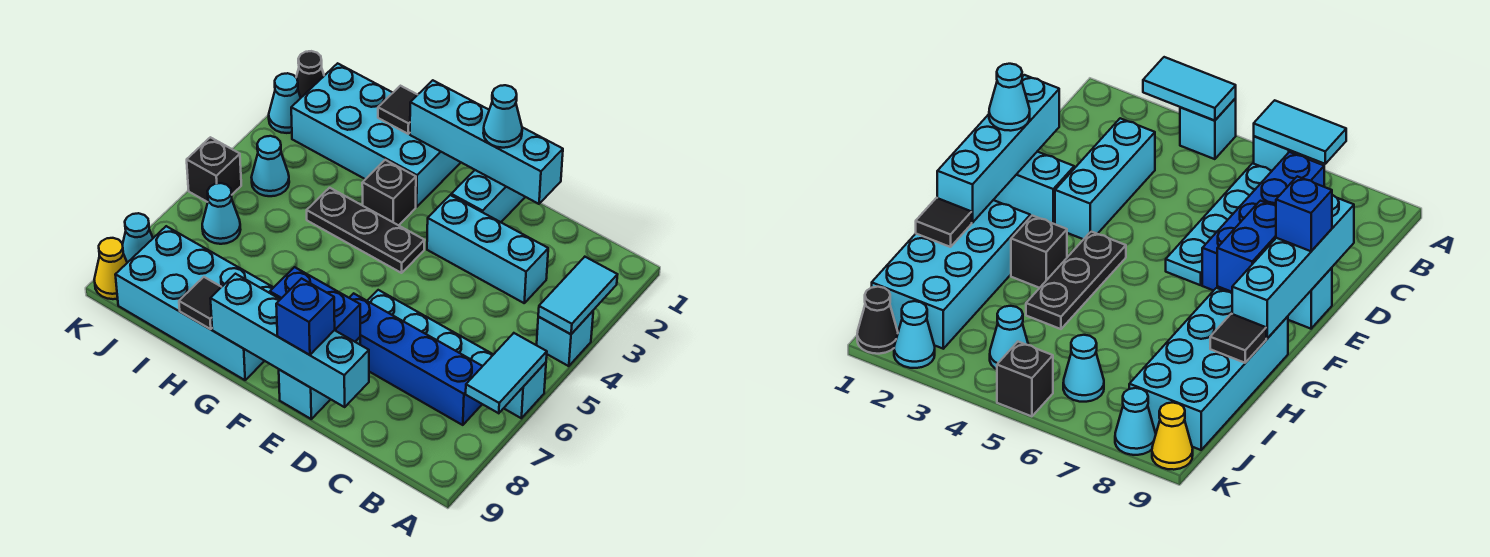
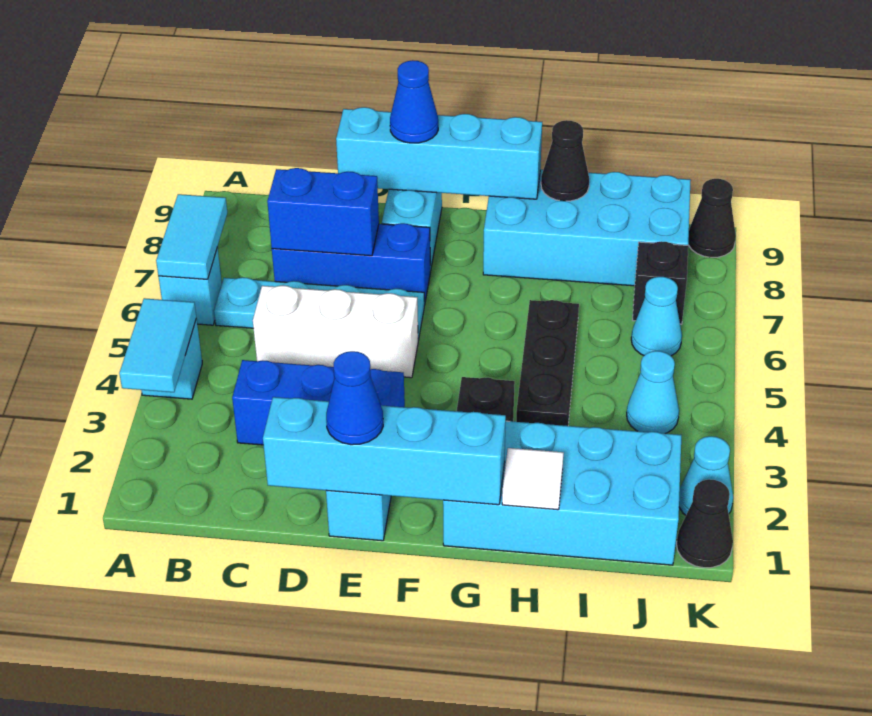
blue 1x4 brick [349,293,482,425] -> blue 1x3 brick [272,223,430,305]
cyan 1x3 brick [427,195,548,303] -> blue 1x3 brick [232,360,405,445]
none -> white 1x3 brick [253,286,418,378]
cyan 1x1 cone [483,85,522,148] -> blue 1x1 cone [326,351,383,445]
blue 1x2 brick [270,267,360,342] -> blue 1x2 brick moved to [267,168,379,256]
blue 1x1 brick [276,279,335,355] -> blue 1x1 cone [390,60,438,143]
black 1x3 plate [307,188,424,273] -> black 1x3 plate turned to [516,300,579,426]
black 1x1 tile [378,86,417,134] -> white 1x1 tile [502,448,563,510]
black 1x1 tile [179,277,221,329] -> black 1x1 cone [541,120,589,201]
black 1x1 brick [187,137,241,202] -> black 1x1 brick moved to [633,241,688,324]
cyan 1x1 cone [122,213,153,263] -> none
yellow 1x1 cone [94,238,127,299] -> black 1x1 cone [688,179,736,257]

